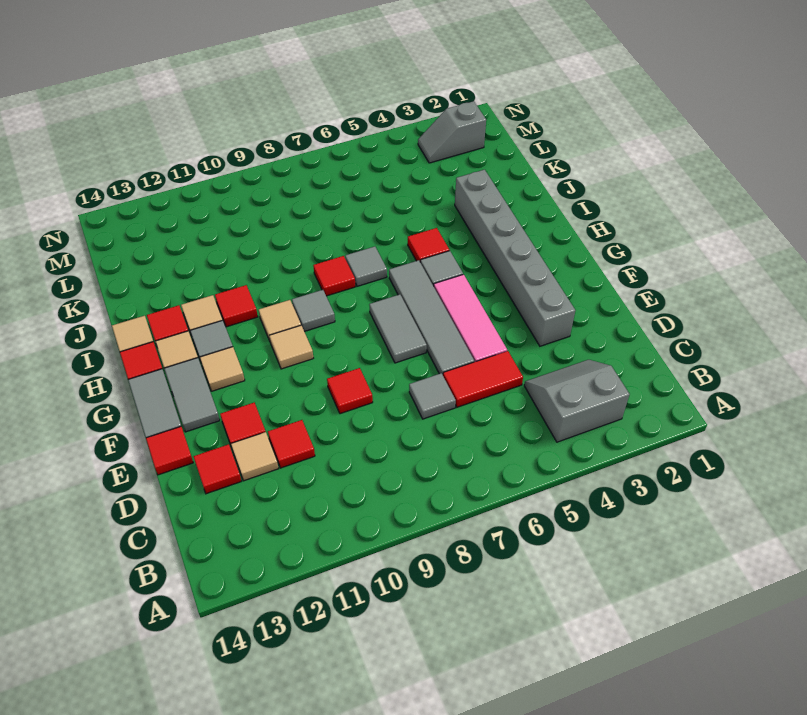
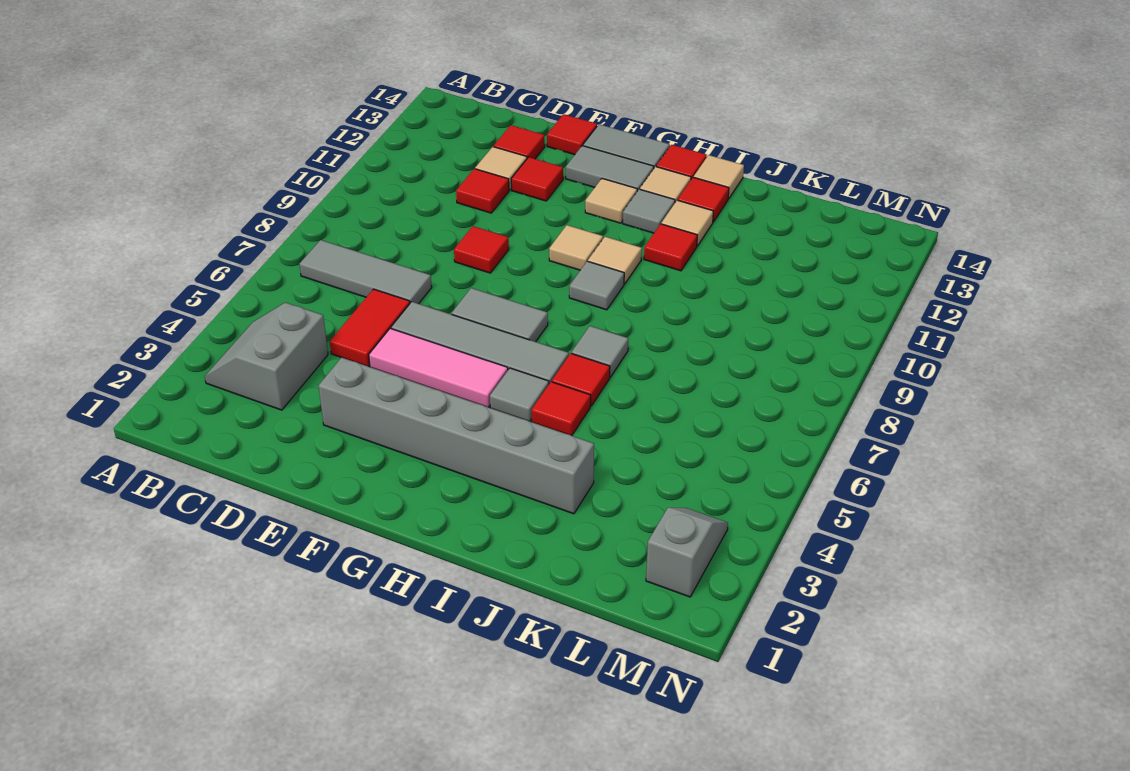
grey 2x2 slope [524,360,630,442] -> grey 2x2 slope turned to [205,302,328,410]
grey 1x1 tile [409,373,456,419] -> grey 1x3 tile [300,240,432,304]
red 1x1 tile [313,256,355,296] -> red 1x1 tile moved to [552,353,610,406]

